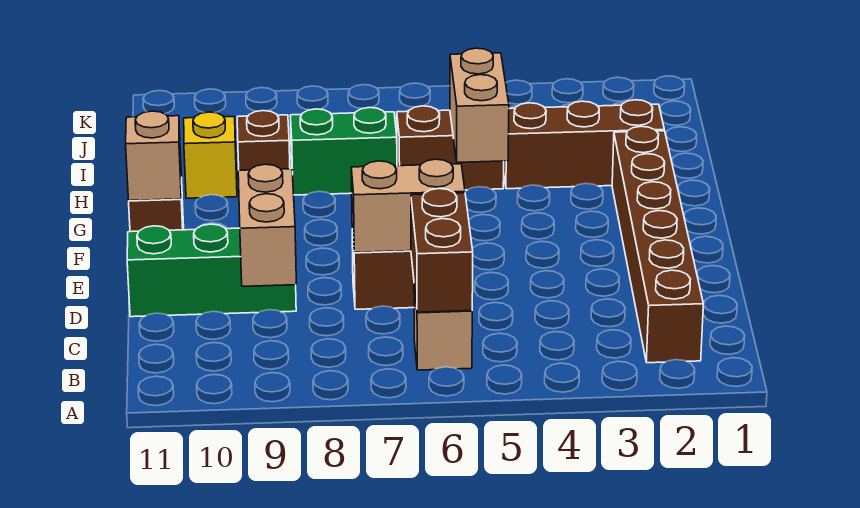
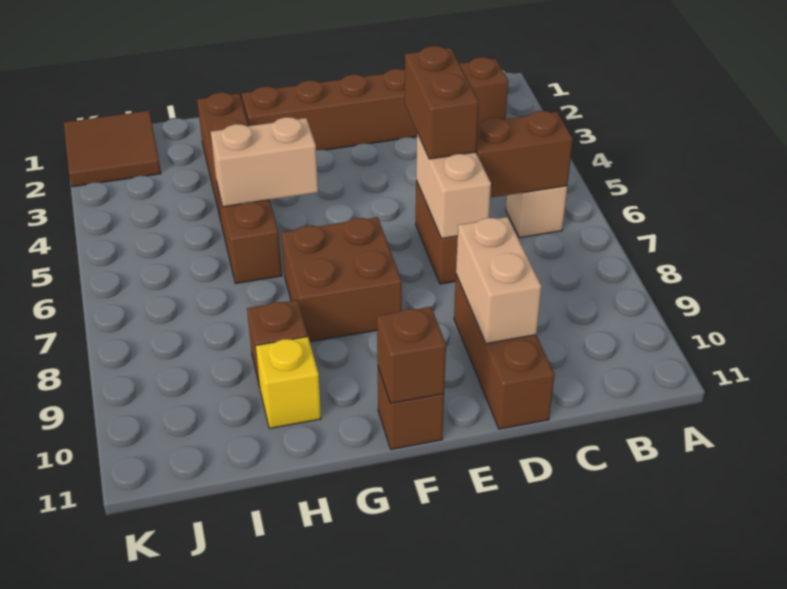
tan 1x2 brick [238,164,296,286] -> tan 1x2 brick turned to [456,217,542,344]
none -> brown 1x2 brick [405,46,479,159]
green 1x3 brick [127,224,296,317] -> brown 1x3 brick [454,275,555,429]
none -> brown 2x2 brick [281,217,402,342]
tan 1x1 brick [126,111,181,201] -> brown 1x1 brick [377,307,446,403]
green 1x2 brick [290,107,397,195] -> none
none -> brown 2x2 tile [64,111,161,187]

